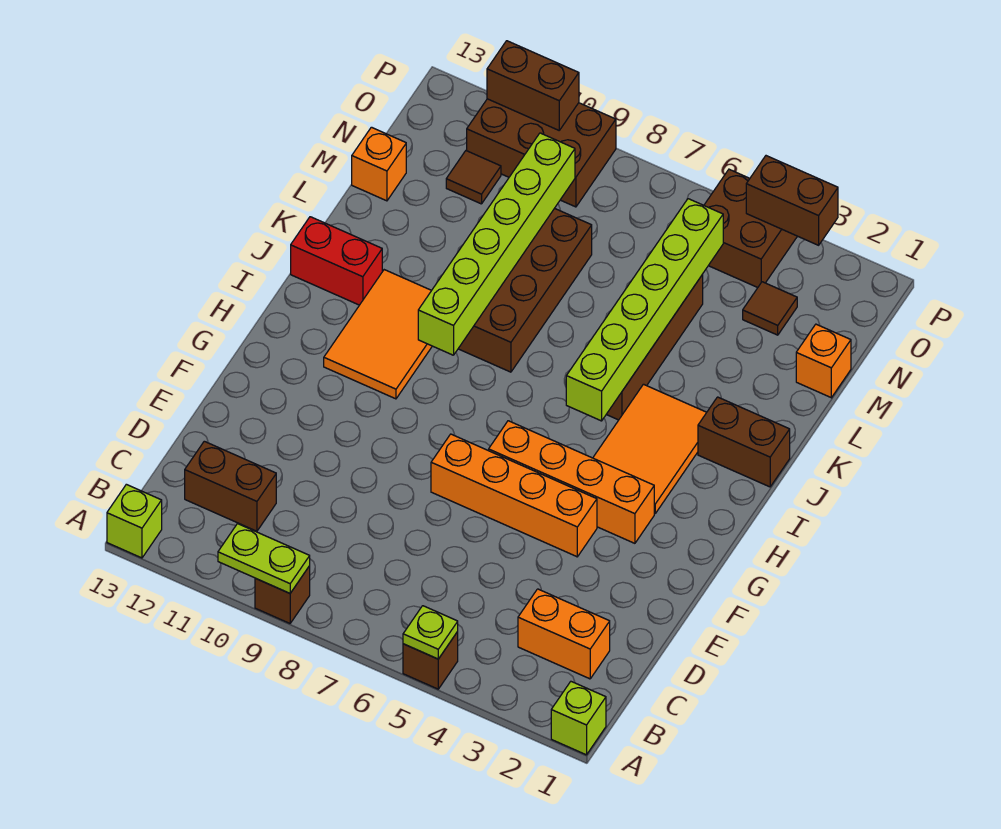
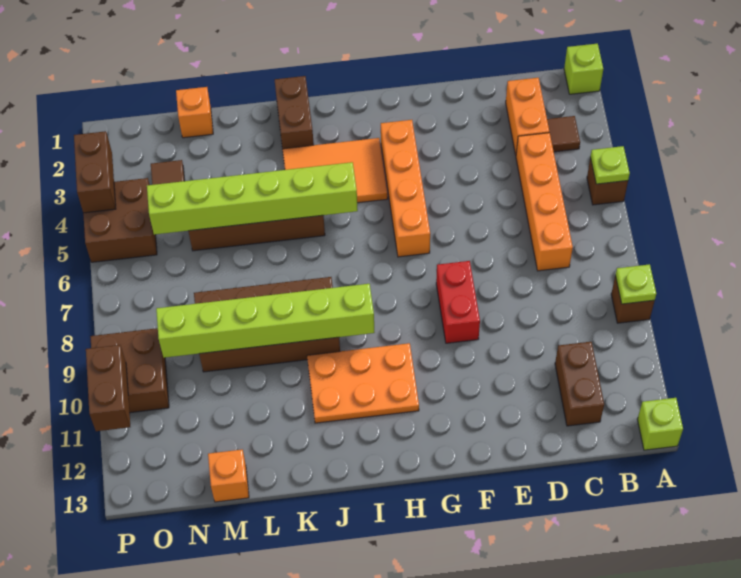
lime 1x2 plate [218,524,310,593] -> lime 1x1 plate [615,264,656,304]
orange 1x4 brick [431,434,597,557] -> orange 1x4 brick moved to [516,133,573,271]
orange 2x3 tile [324,270,432,399] -> orange 2x3 plate [307,343,419,423]
red 1x2 brick [291,217,382,305] -> red 1x2 brick moved to [436,261,480,343]
brown 1x1 tile [446,151,501,204] -> brown 1x1 tile moved to [547,116,580,152]
brown 2x3 brick [467,99,616,207] -> brown 2x2 brick [90,328,169,413]

